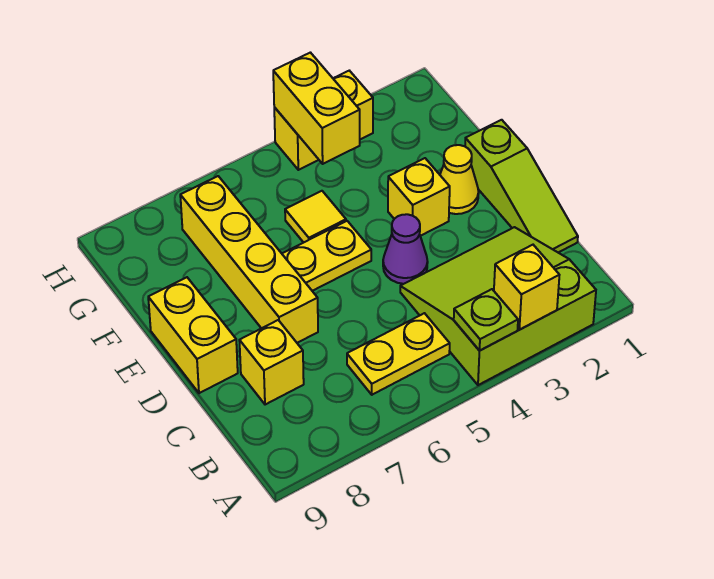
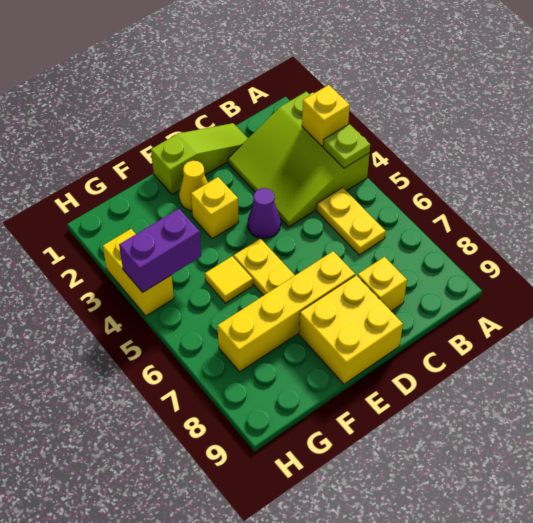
yellow 1x2 brick [148,277,238,393] -> yellow 2x2 brick [299,275,403,384]
yellow 1x2 brick [273,53,360,164] -> purple 1x2 brick [119,209,201,292]

